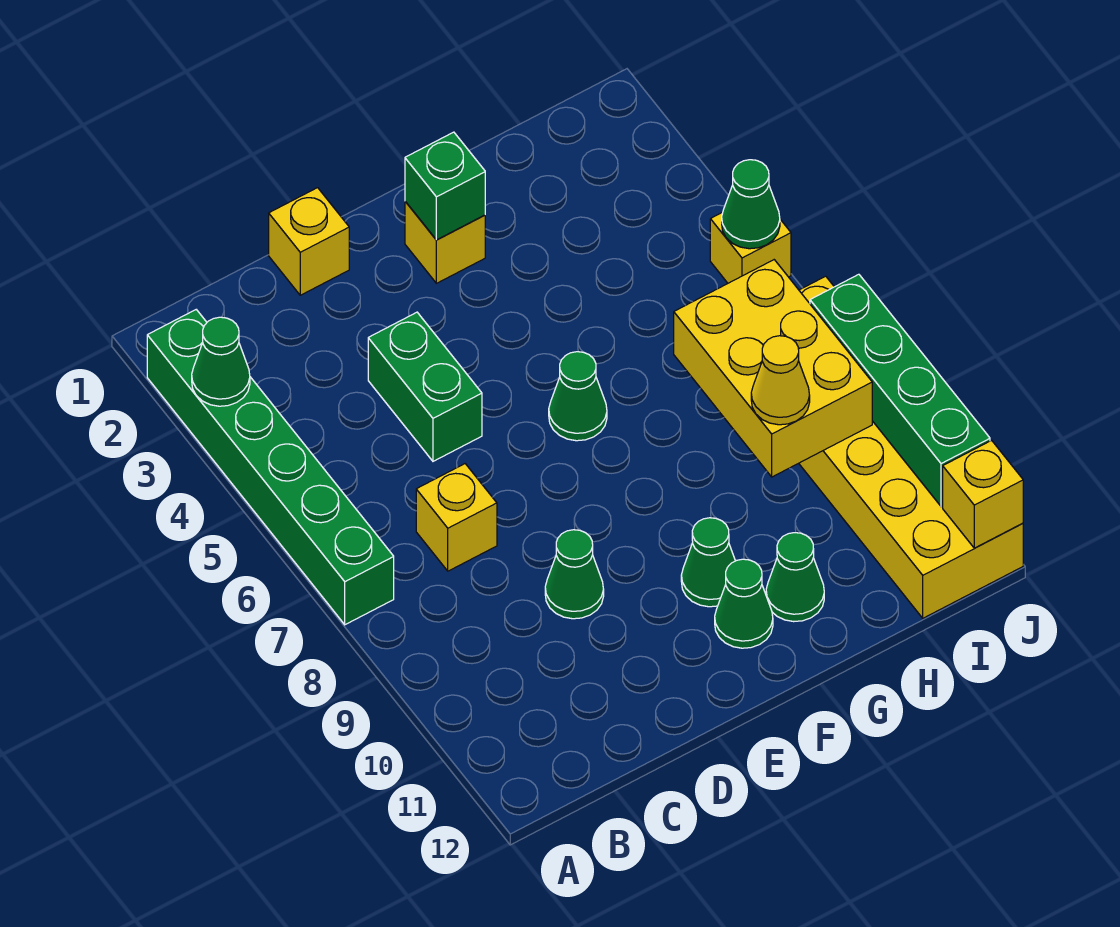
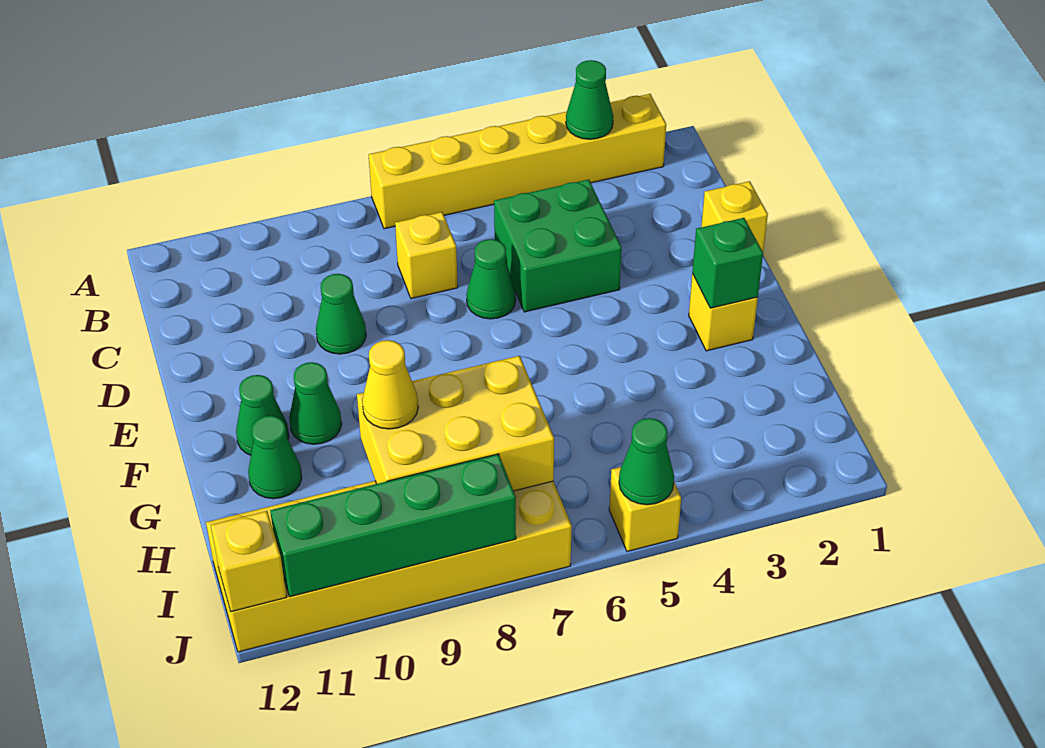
green 1x6 brick [147,310,394,625] -> yellow 1x6 brick [369,94,666,229]
green 1x2 brick [368,312,482,461] -> green 2x2 brick [494,179,622,312]
green 1x1 cone [549,352,607,441] -> green 1x1 cone moved to [467,239,516,319]

